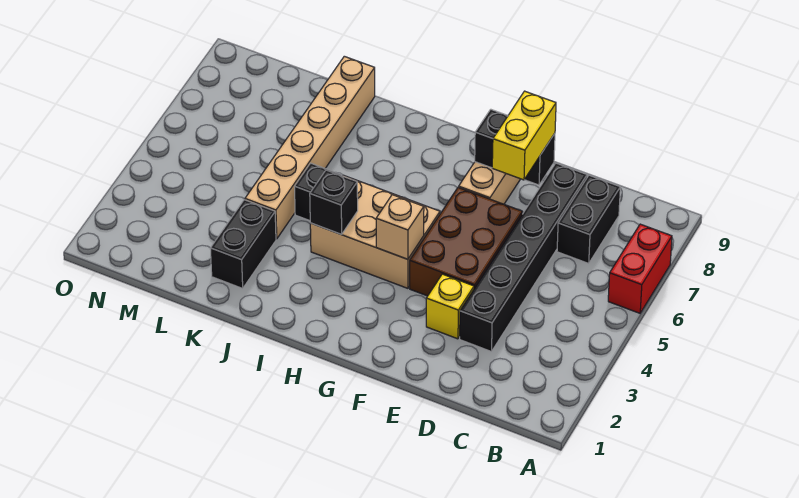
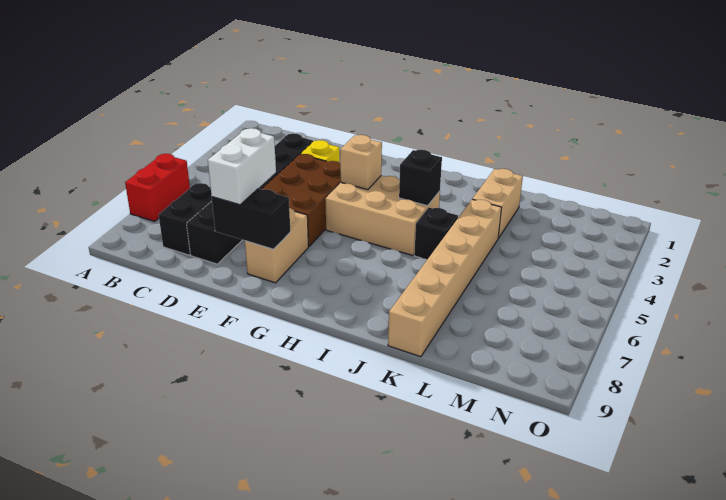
yellow 1x2 brick [492,91,556,180] -> white 1x2 brick [208,128,276,205]
black 1x2 brick [210,200,276,288] -> tan 1x2 brick [473,169,523,238]

